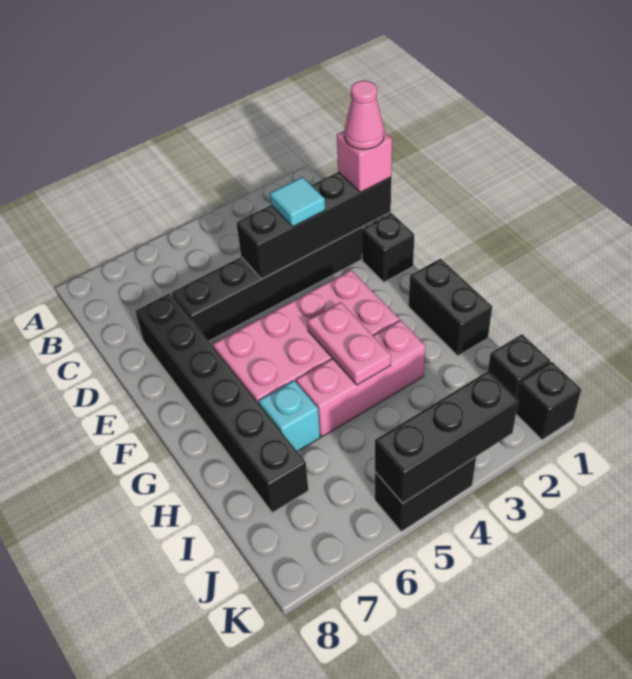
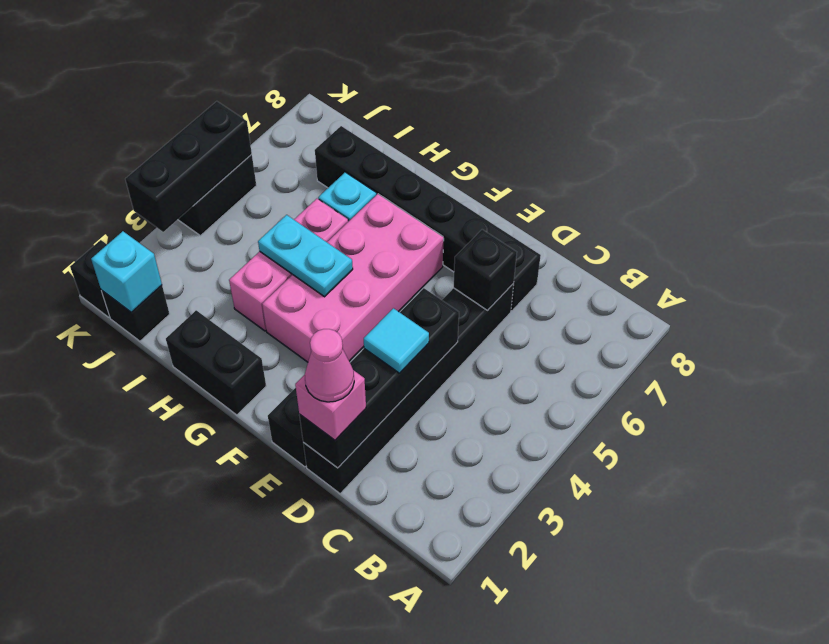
none -> black 1x1 brick [454,229,517,311]
pink 1x2 plate [307,302,391,385] -> cyan 1x2 plate [258,215,353,297]
none -> cyan 1x1 brick [91,231,162,312]

